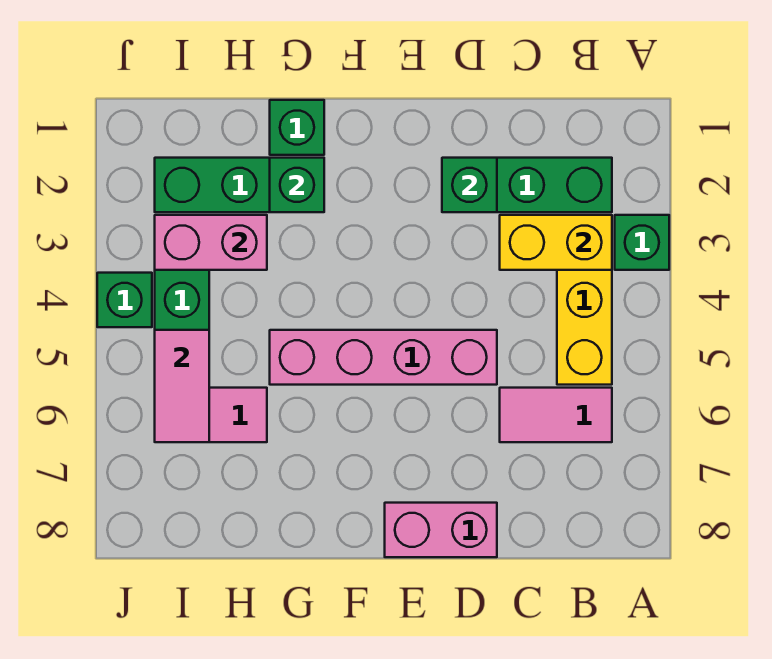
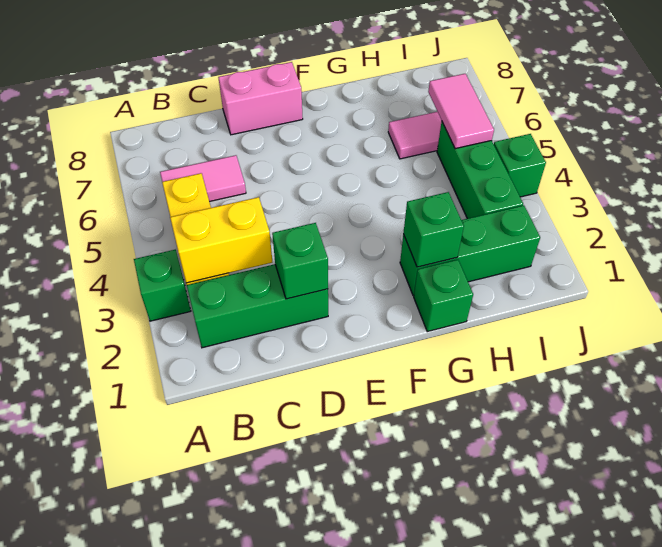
pink 1x4 brick [270,330,497,385] -> none
pink 1x2 brick [155,215,267,270] -> none

